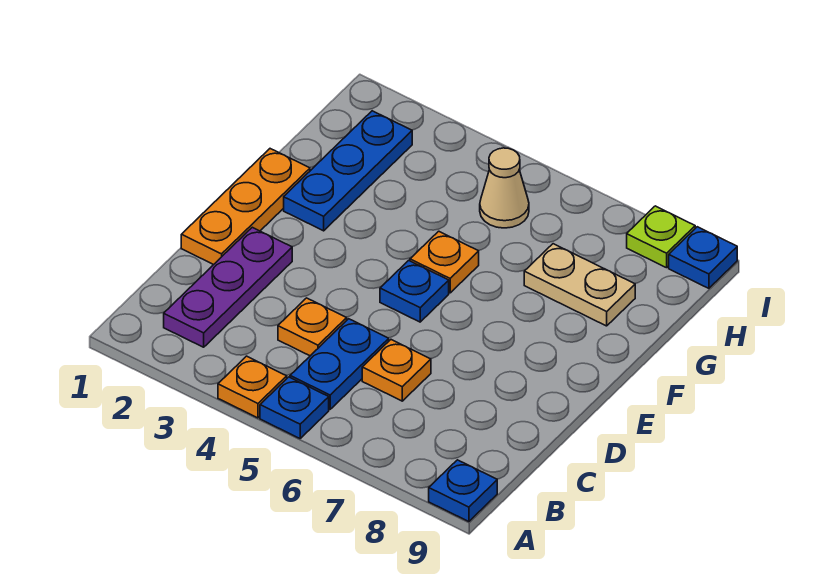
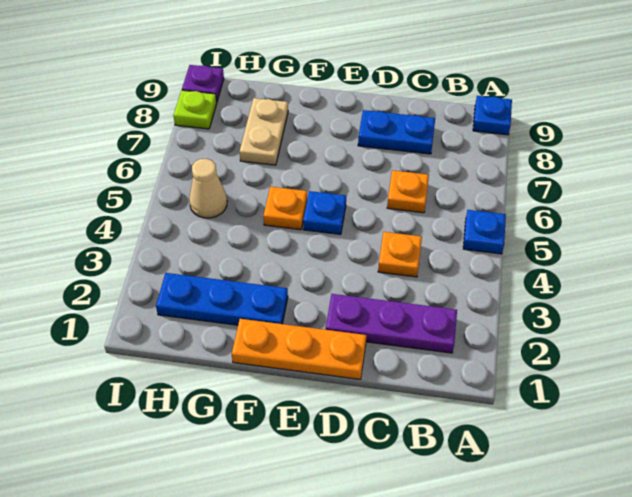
orange 1x1 plate [218,356,287,418] -> none
blue 1x2 plate [290,319,389,409] -> blue 1x2 plate moved to [358,110,435,154]
blue 1x1 plate [669,227,737,288] -> purple 1x1 plate [182,65,224,102]

